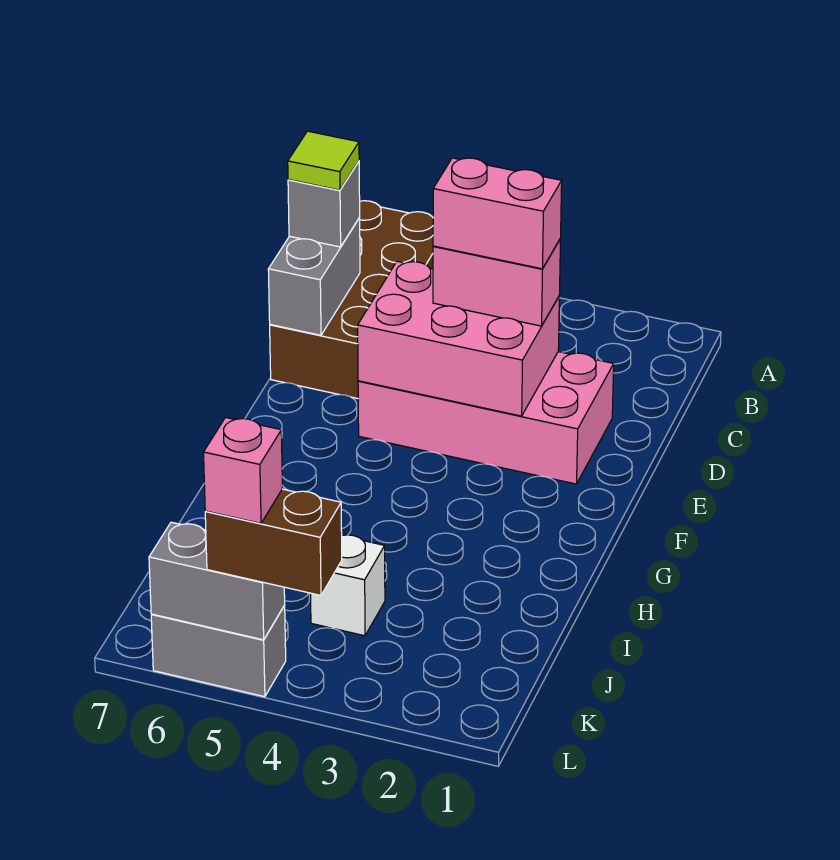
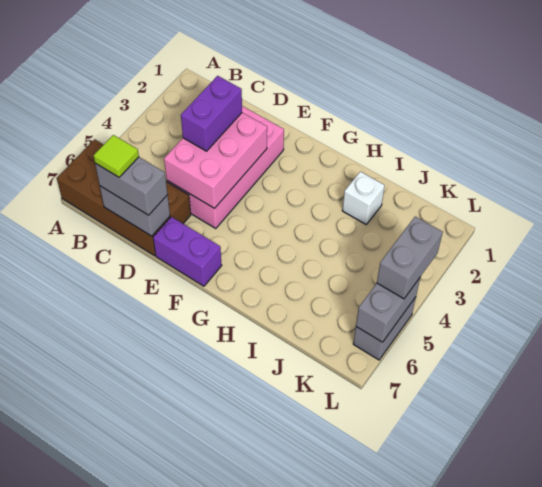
grey 1x1 brick [288,162,360,247] -> grey 1x2 brick [95,157,168,215]
pink 1x2 brick [433,239,561,326] -> purple 1x2 brick [181,76,242,151]
pink 1x2 brick [433,158,562,269] -> none
none -> purple 1x2 brick [153,217,222,286]
white 1x1 brick [311,535,385,636] -> white 1x1 brick moved to [342,172,385,224]
brown 1x2 brick [205,489,342,595] -> grey 1x2 brick [377,217,443,299]
pink 1x1 brick [204,417,282,523] -> none

